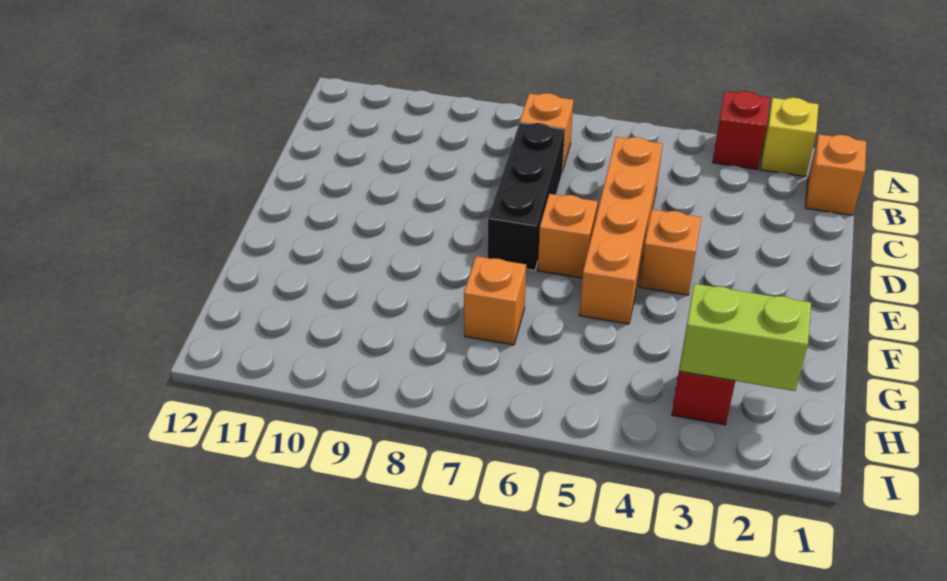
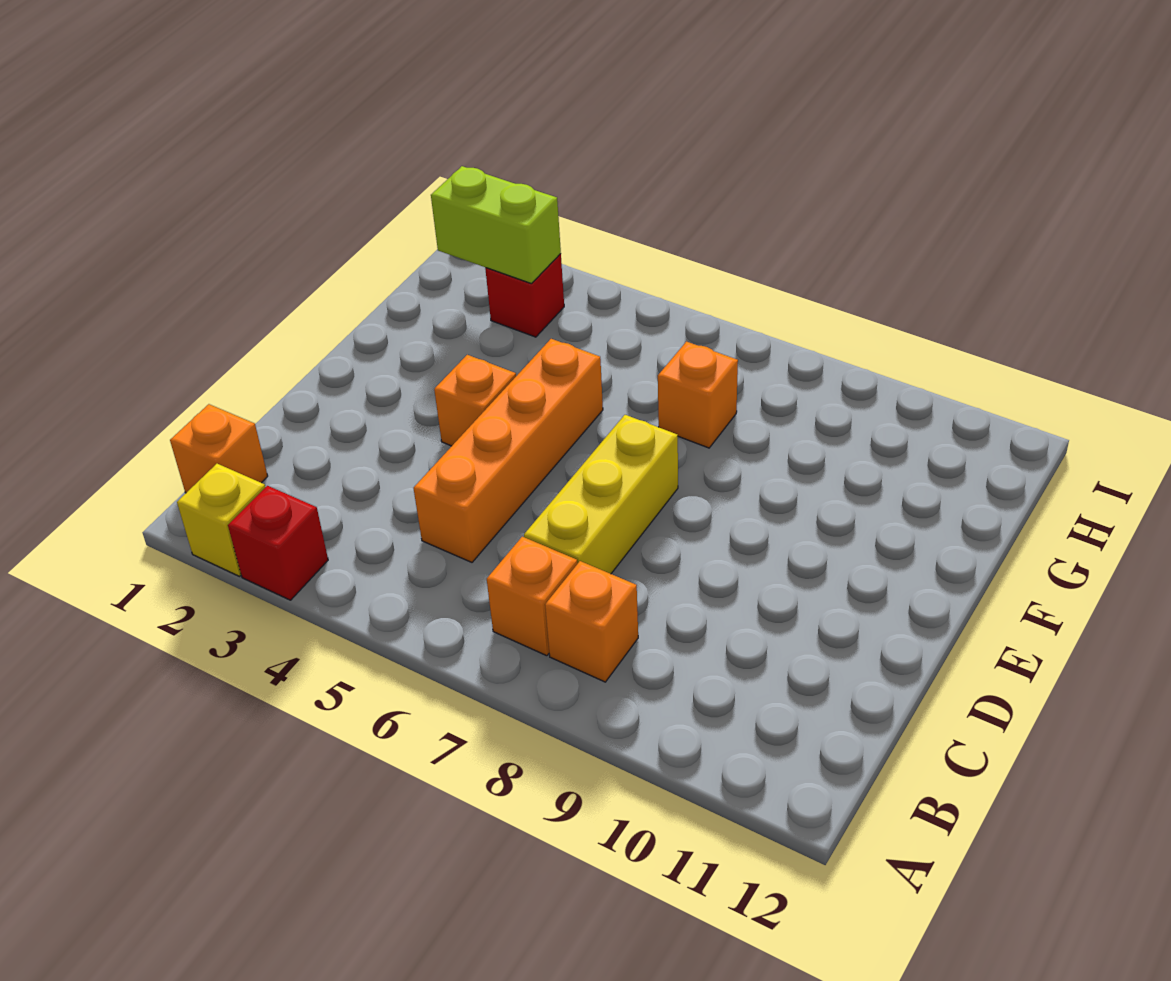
black 1x3 brick [488,123,565,270] -> yellow 1x3 brick [524,415,678,574]
orange 1x1 brick [538,194,598,278] -> orange 1x1 brick moved to [545,561,638,682]

